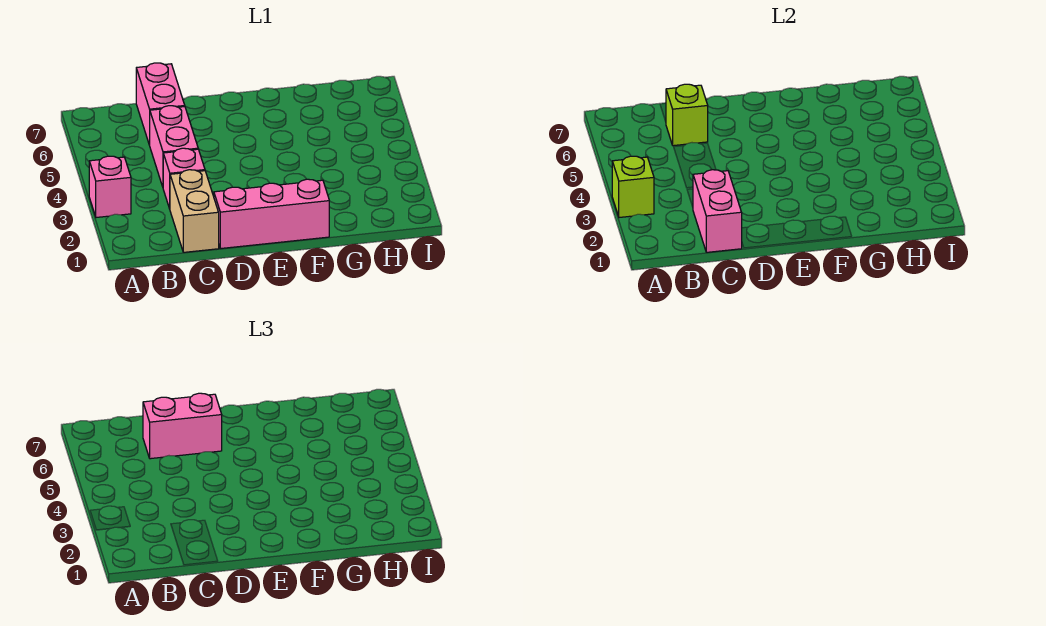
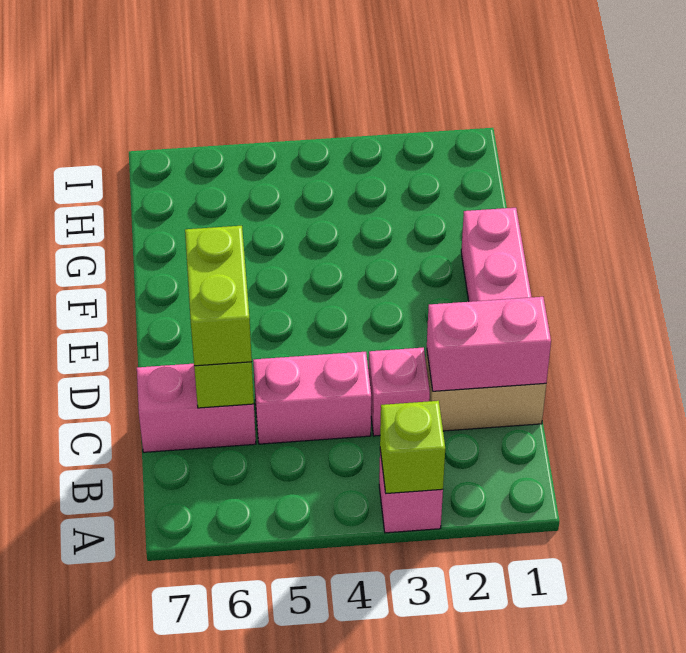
pink 1x2 brick [143,393,222,459] -> lime 1x2 brick [185,226,252,366]

